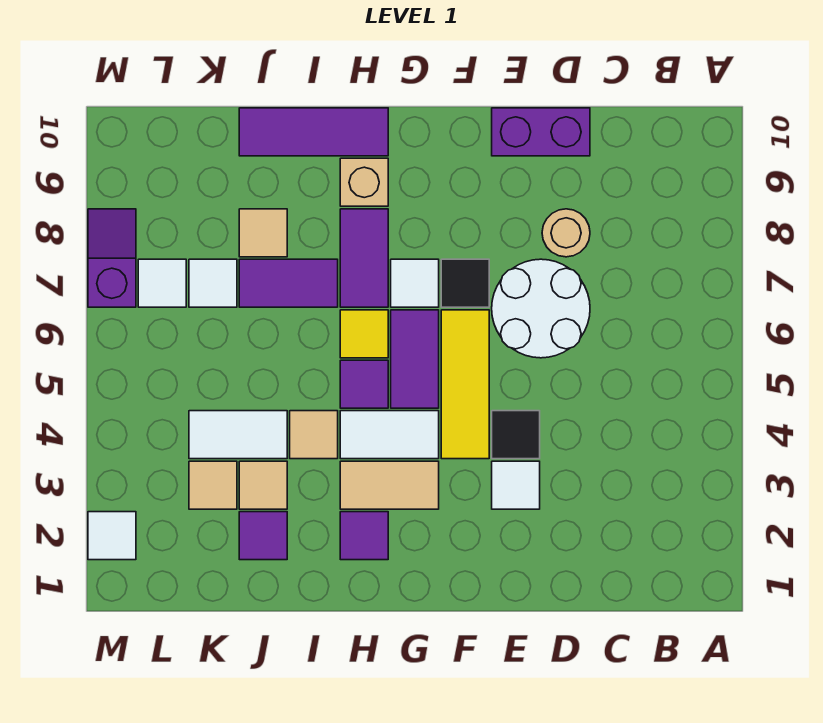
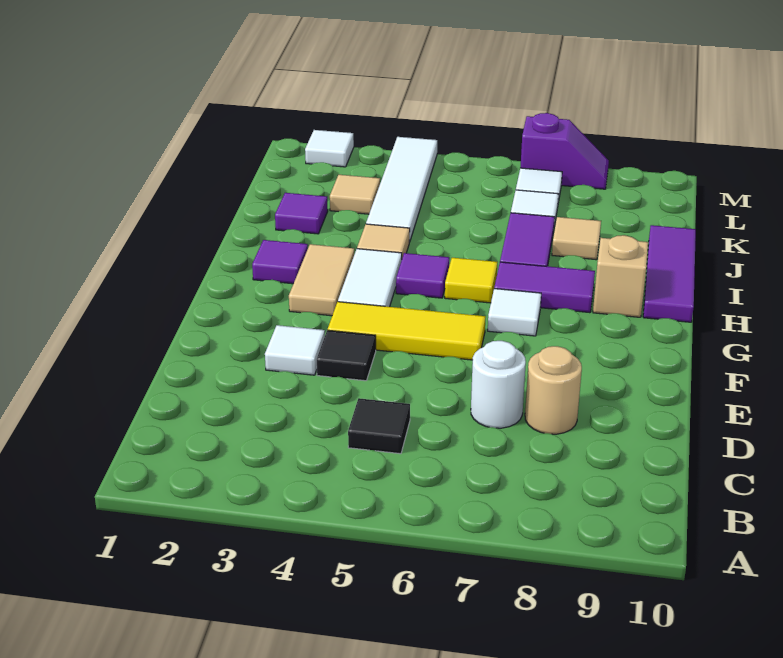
white 2x2 round brick [492,259,590,358] -> white 1x1 round brick [471,341,526,428]
purple 1x2 brick [492,108,590,156] -> none
black 1x1 tile [441,259,489,307] -> black 1x1 tile moved to [348,398,410,454]
purple 1x2 tile [391,310,439,408] -> none
tan 1x1 tile [239,461,287,509] -> none
white 1x2 tile [189,411,287,459] -> white 1x4 tile [366,137,437,242]

